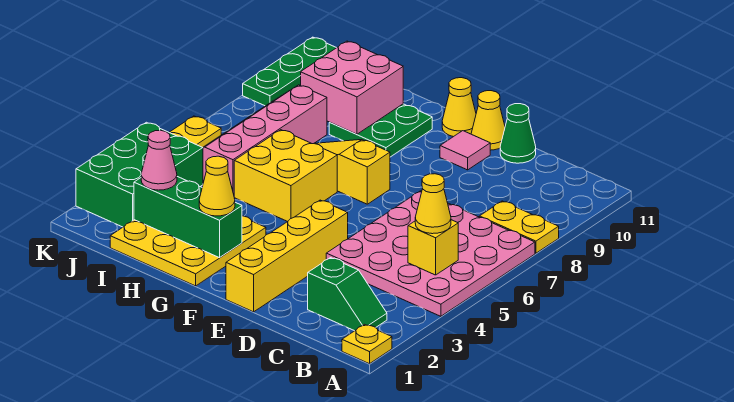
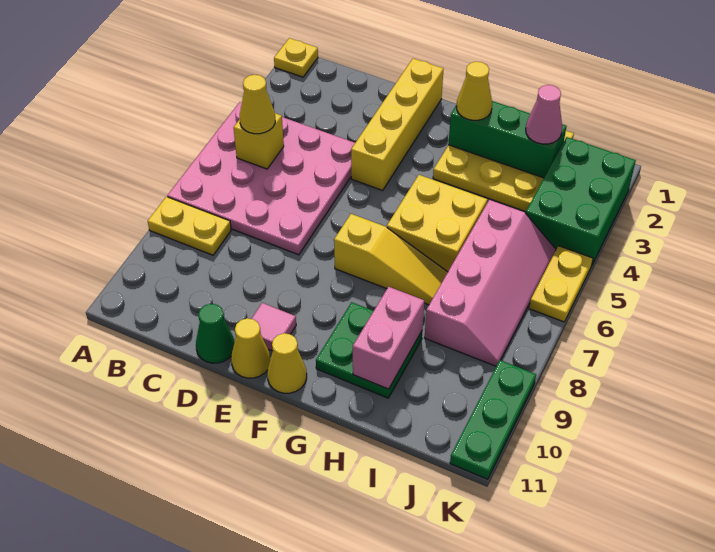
green 1x2 slope [308,258,387,331] -> none
pink 2x2 brick [301,41,403,134] -> pink 1x2 brick [353,287,424,389]

